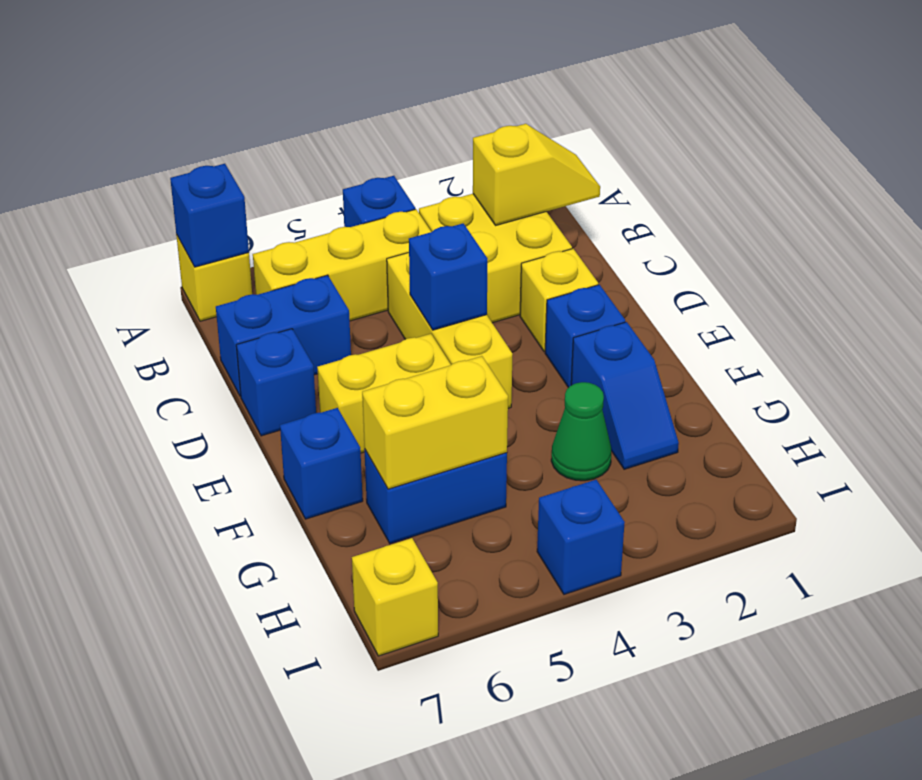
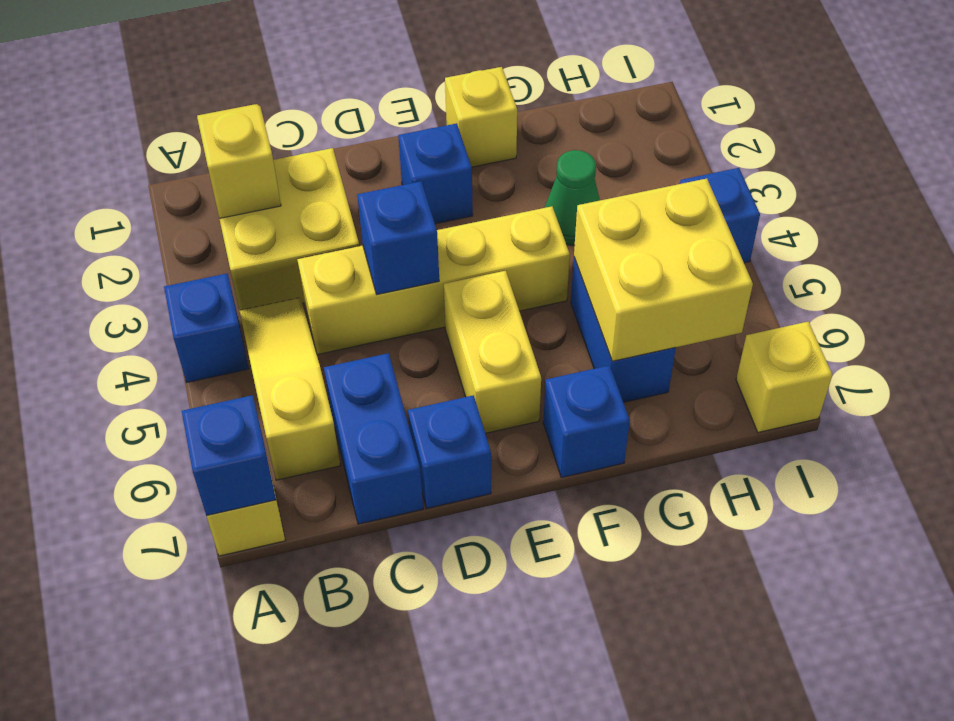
yellow 1x3 brick [253,209,431,321] -> yellow 1x3 slope [240,298,340,480]
yellow 1x3 brick [387,253,512,408] -> yellow 1x4 brick [297,206,570,354]
yellow 1x1 brick [520,249,598,352] -> yellow 1x1 brick moved to [445,67,517,167]
blue 1x2 slope [571,322,679,469] -> none
yellow 1x2 brick [362,356,508,489] -> yellow 2x2 brick [574,178,753,361]

